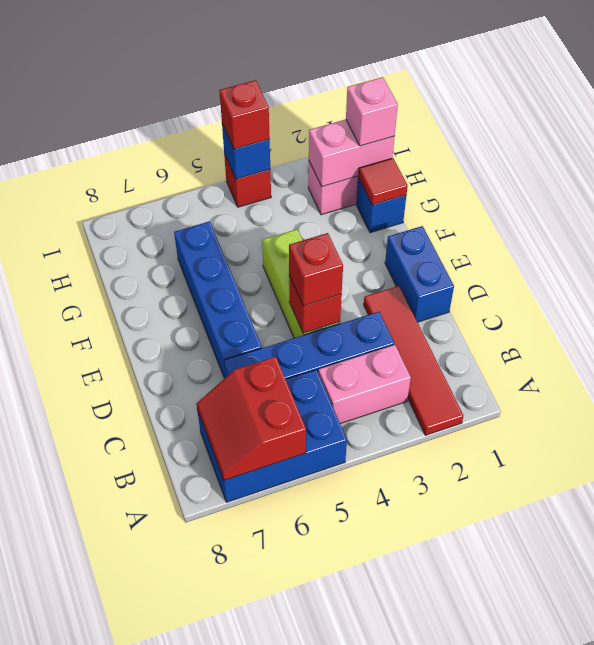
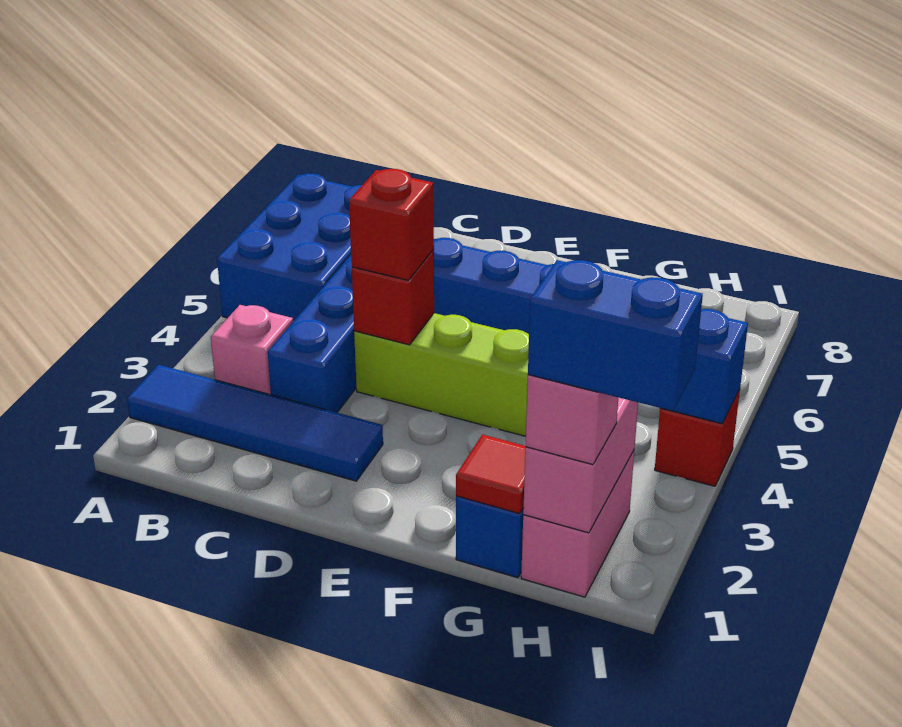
red 1x4 tile [364,286,464,435] -> blue 1x4 tile [127,365,383,481]
red 2x2 slope [196,357,306,480] -> none
pink 1x2 brick [318,345,411,424] -> pink 1x1 brick [211,305,293,395]
blue 1x2 brick [385,226,454,322] -> blue 1x2 brick moved to [528,260,703,411]
red 1x1 brick [219,80,270,149] -> none

